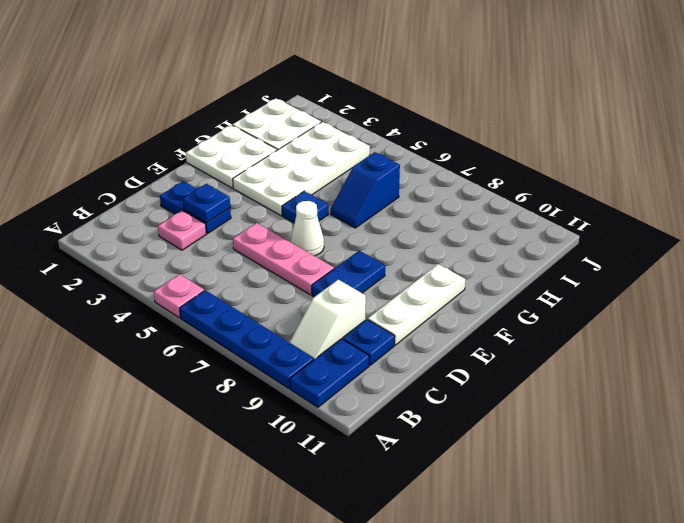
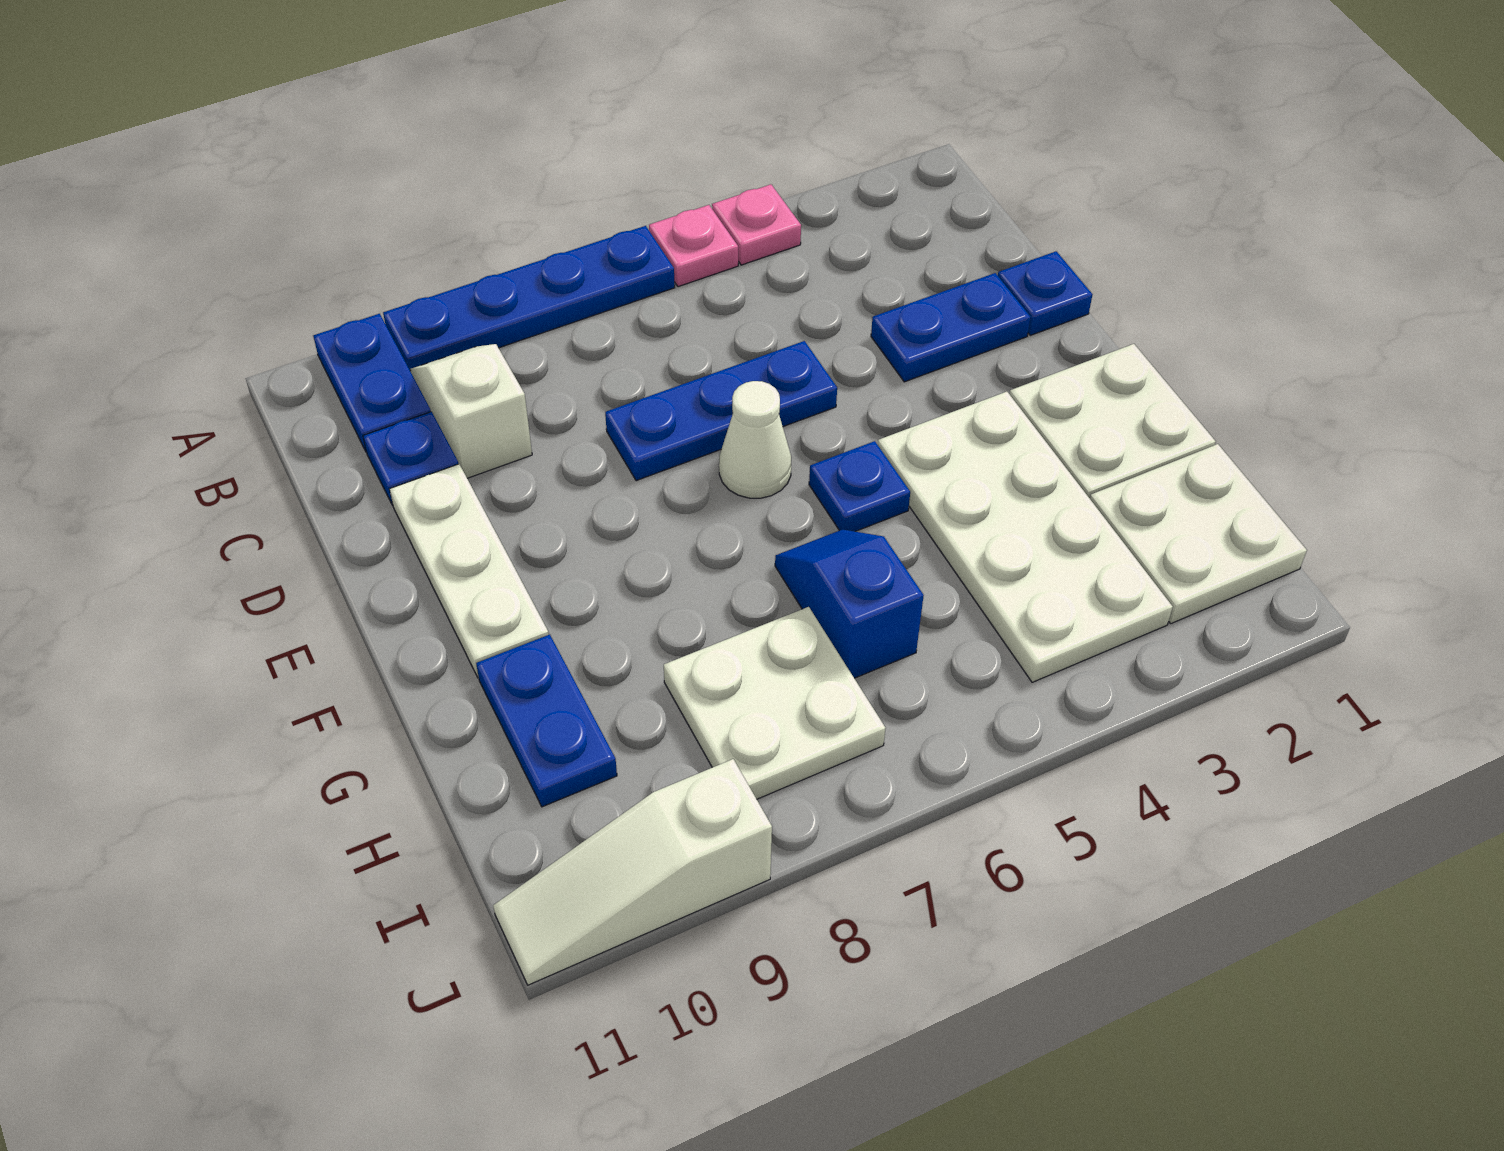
pink 1x1 plate [158,210,206,250] -> pink 1x1 plate moved to [712,184,801,265]
blue 1x1 plate [183,184,230,223] -> blue 1x1 plate moved to [998,251,1092,335]
pink 1x3 plate [233,223,334,295] -> blue 1x3 plate [605,341,837,481]
blue 1x2 plate [312,251,385,297] -> blue 1x2 plate moved to [476,635,617,807]
none -> white 2x2 plate [664,607,886,799]
none -> white 1x3 slope [493,759,772,985]

